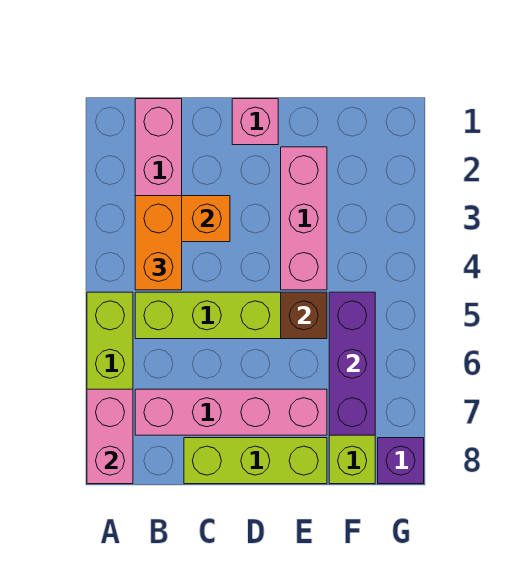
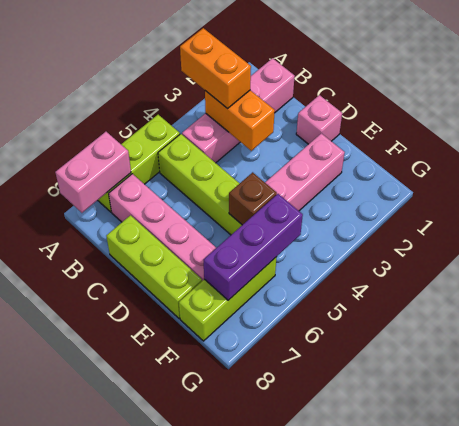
orange 1x2 brick [135,196,182,290] -> orange 1x2 brick turned to [180,28,251,109]
purple 1x1 brick [378,438,424,484] -> none

